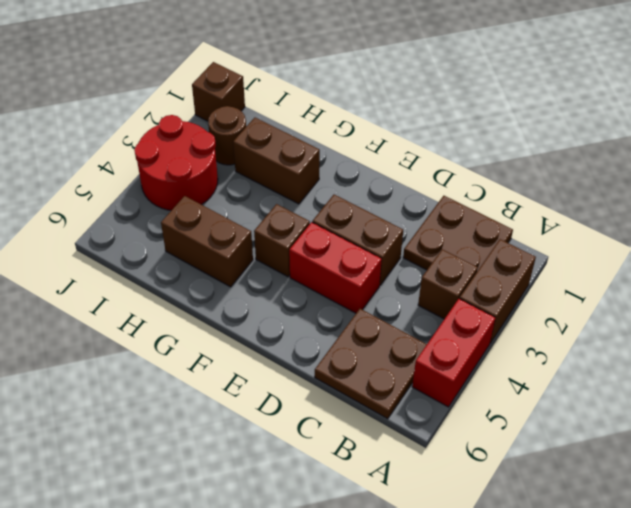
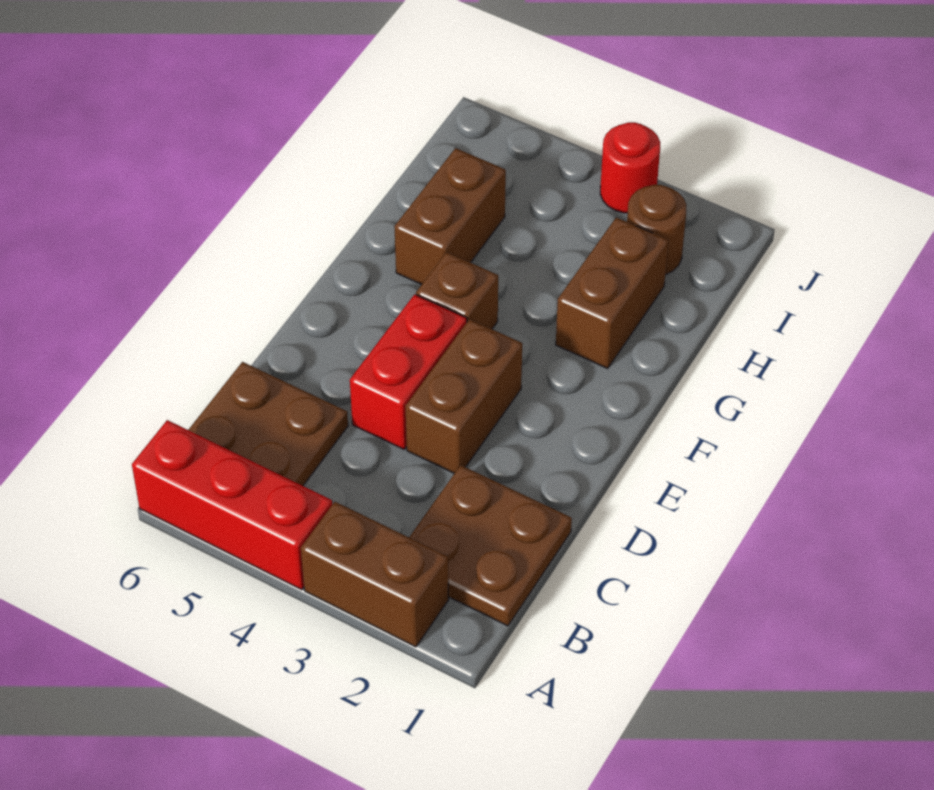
red 1x2 brick [412,299,495,407] -> red 1x3 brick [132,420,332,590]
brown 1x1 brick [418,249,478,319] -> none
red 2x2 round brick [134,115,218,210] -> red 1x1 round brick [600,122,660,213]
brown 1x1 brick [192,62,245,121] -> none

